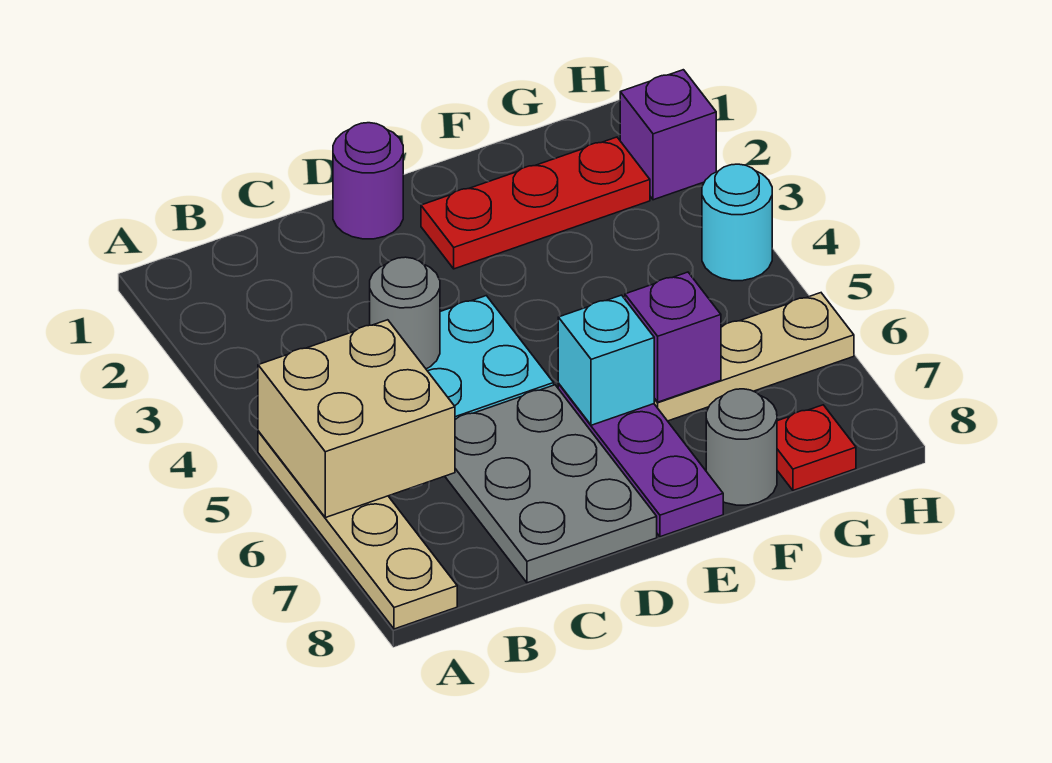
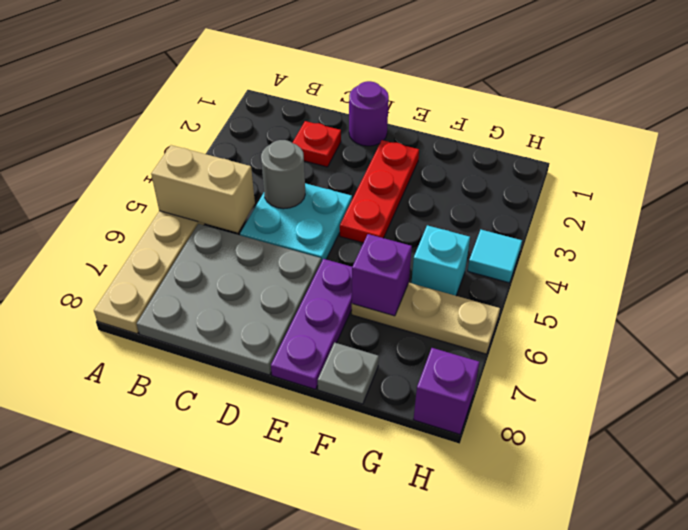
tan 2x2 brick [258,320,455,518] -> tan 1x2 brick [151,145,255,233]
grey 2x3 plate [445,385,657,583] -> grey 3x3 plate [137,224,321,375]
red 1x3 plate [421,137,650,269] -> red 1x3 plate turned to [340,140,419,243]
cyan 1x1 brick [558,295,654,425] -> cyan 1x1 brick moved to [412,225,470,296]
grey 1x1 round brick [706,389,777,505] -> grey 1x1 plate [318,343,379,404]
red 1x1 plate [777,405,856,490] -> red 1x1 plate moved to [293,121,341,167]
purple 1x1 brick [620,70,716,200] -> purple 1x1 brick moved to [413,348,479,434]
cyan 1x1 round brick [702,164,772,281] -> cyan 1x1 tile [468,230,522,283]

